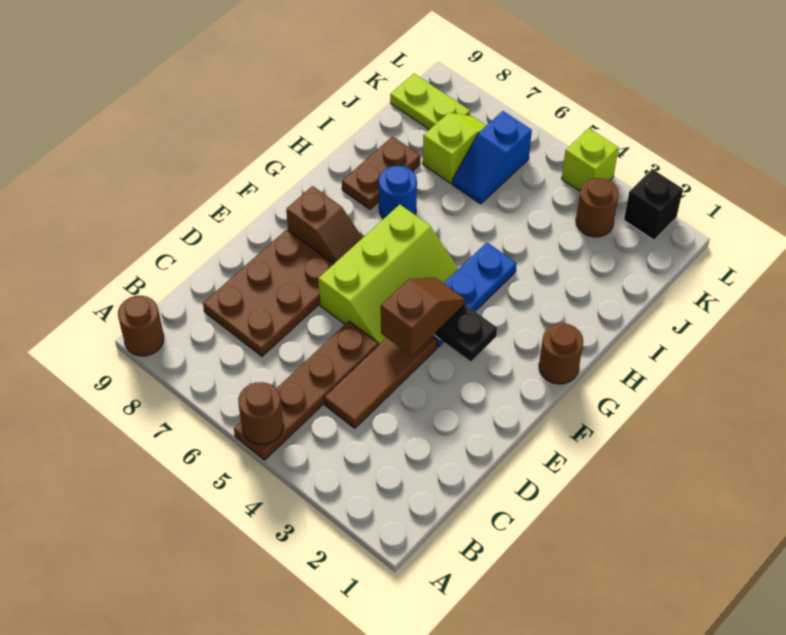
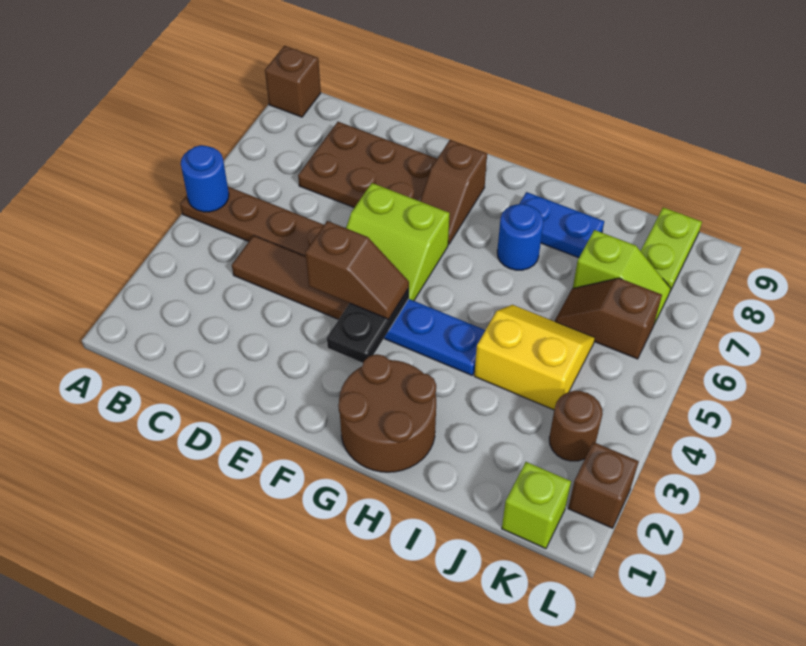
brown 1x1 round brick [238,382,283,444] -> blue 1x1 round brick [181,145,229,212]
brown 1x1 round brick [118,296,164,356] -> brown 1x1 brick [265,46,321,117]
lime 2x3 slope [318,205,458,345] -> lime 2x2 slope [346,183,449,301]
brown 1x1 round brick [539,323,583,384] -> brown 2x2 round brick [338,354,436,472]
brown 1x2 plate [342,136,420,209] -> blue 1x2 plate [519,192,604,258]
none -> yellow 2x2 slope [474,305,595,410]
blue 1x2 slope [452,111,532,204] -> brown 1x2 slope [555,278,662,359]
black 1x1 brick [624,169,683,240] -> brown 1x1 brick [568,442,639,528]
lime 1x1 brick [562,128,619,191] -> lime 1x1 brick moved to [502,462,571,549]

